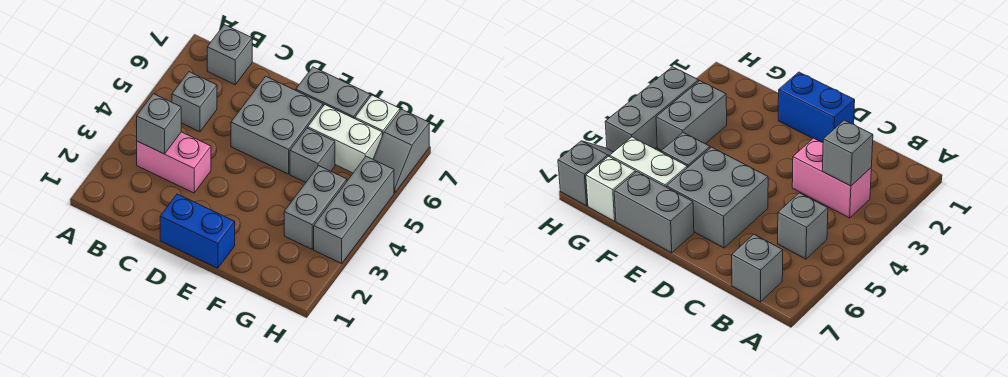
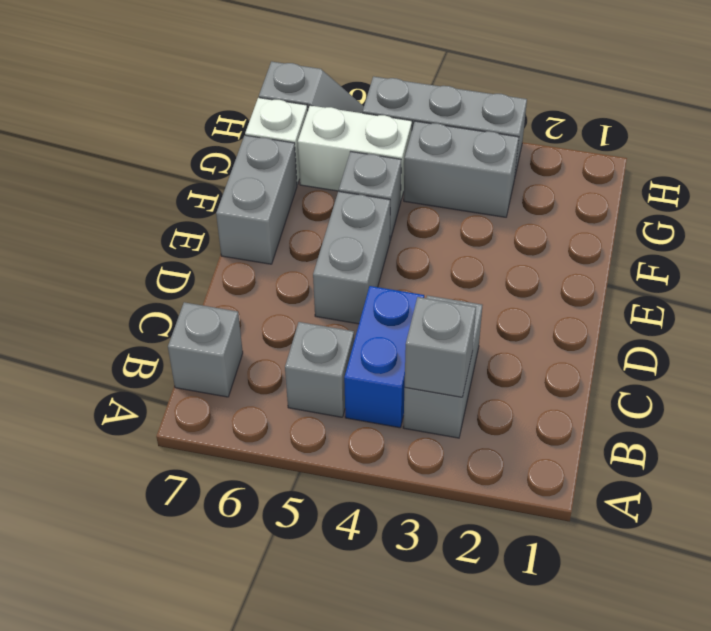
pink 1x2 brick [137,132,211,193] -> grey 1x2 brick [403,295,482,438]
blue 1x2 brick [160,194,235,268] -> blue 1x2 brick moved to [344,286,424,428]
grey 2x2 brick [231,76,323,174] -> grey 1x2 brick [313,191,390,324]
white 1x2 brick [308,105,382,173] -> white 1x2 brick turned to [298,105,412,199]

